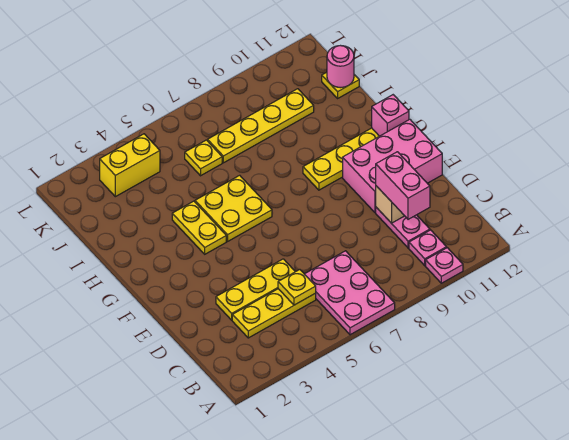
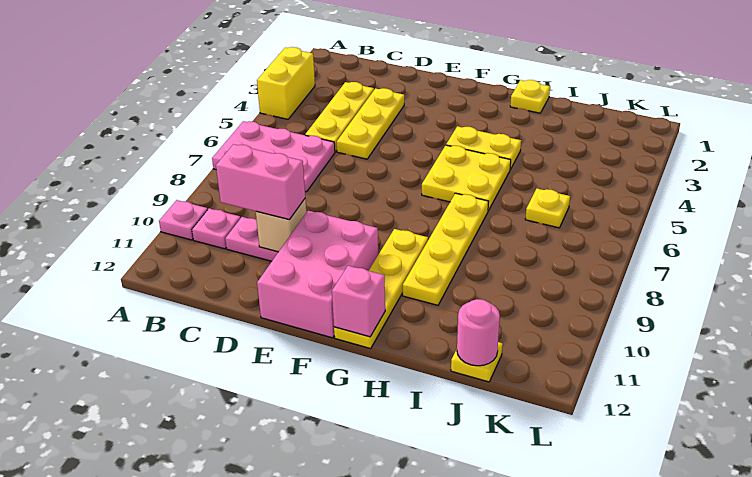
yellow 1x1 plate [278,270,316,305] -> yellow 1x1 plate moved to [510,80,550,113]
yellow 1x4 plate [208,89,314,163] -> yellow 1x4 plate moved to [403,193,488,305]
yellow 1x2 brick [100,134,160,197] -> yellow 1x2 brick moved to [257,47,315,119]

